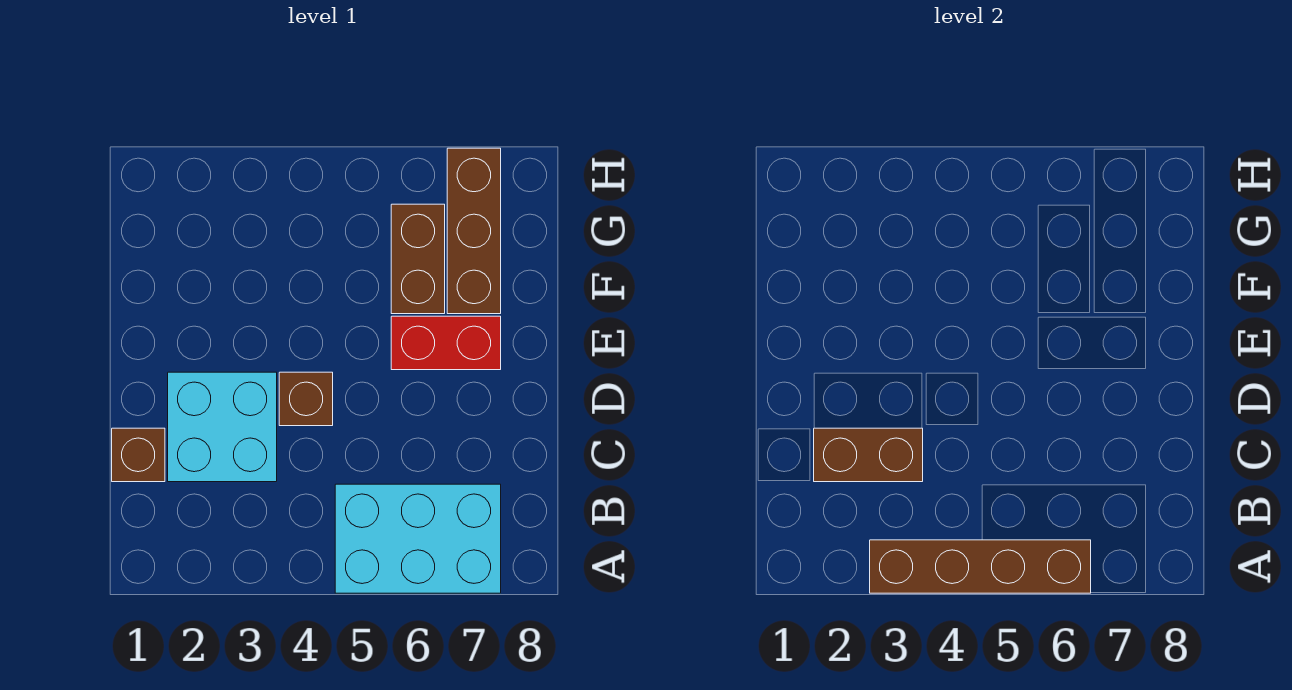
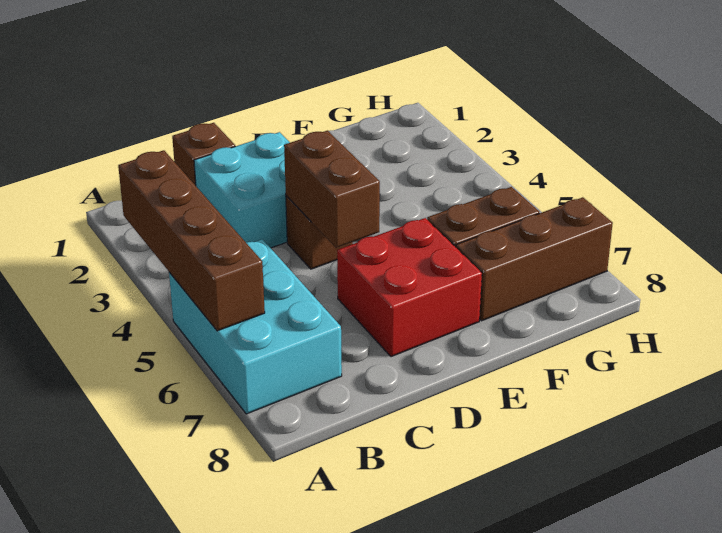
brown 1x2 brick [814,428,923,482] -> brown 1x2 brick moved to [284,131,380,248]
red 1x2 brick [391,316,501,370] -> red 2x2 brick [337,218,482,357]

